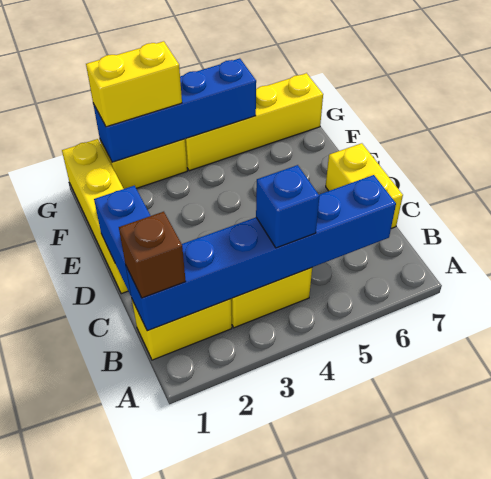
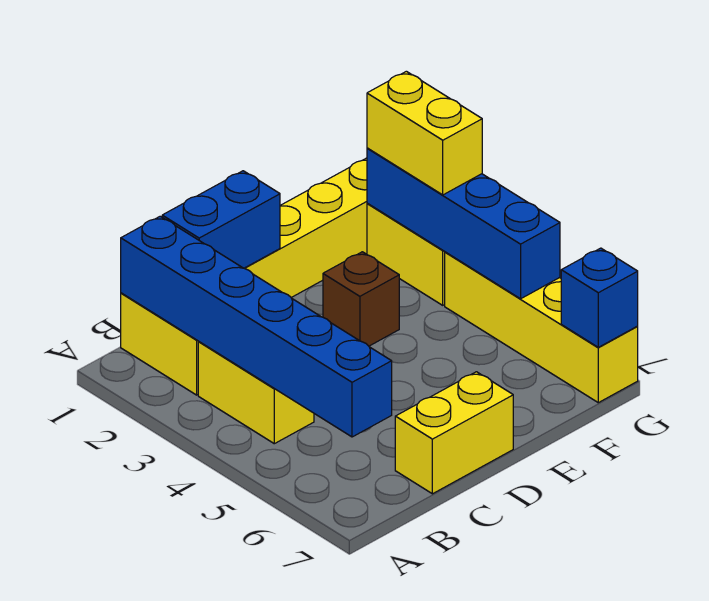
brown 1x1 brick [119,212,186,298] -> brown 1x1 brick moved to [323,252,399,346]
blue 1x1 brick [256,165,319,248] -> blue 1x1 brick moved to [561,248,638,347]

